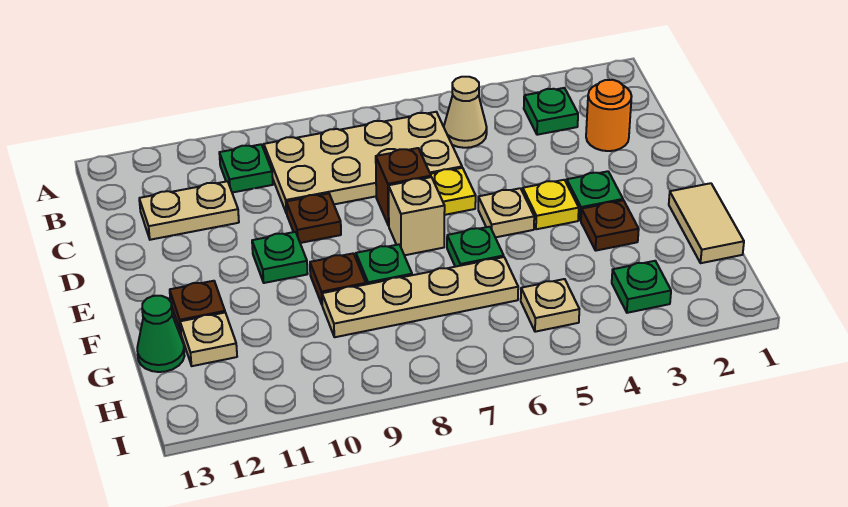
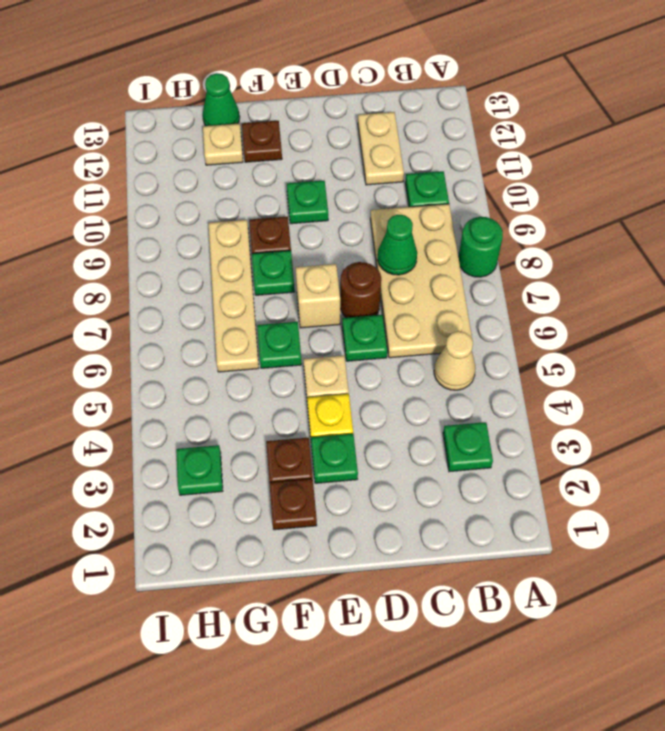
none -> green 1x1 round brick [458,217,503,277]
orange 1x1 round brick [586,80,632,151] -> none
none -> green 1x1 cone [377,215,417,275]
yellow 1x1 plate [431,168,476,215] -> green 1x1 plate [342,315,387,361]
brown 1x1 brick [376,148,431,226] -> brown 1x1 round brick [340,262,381,318]
brown 1x1 plate [286,193,341,243] -> brown 1x1 plate moved to [270,479,317,530]
tan 1x2 tile [669,183,744,263] -> none
tan 1x1 plate [521,279,579,332] -> none

